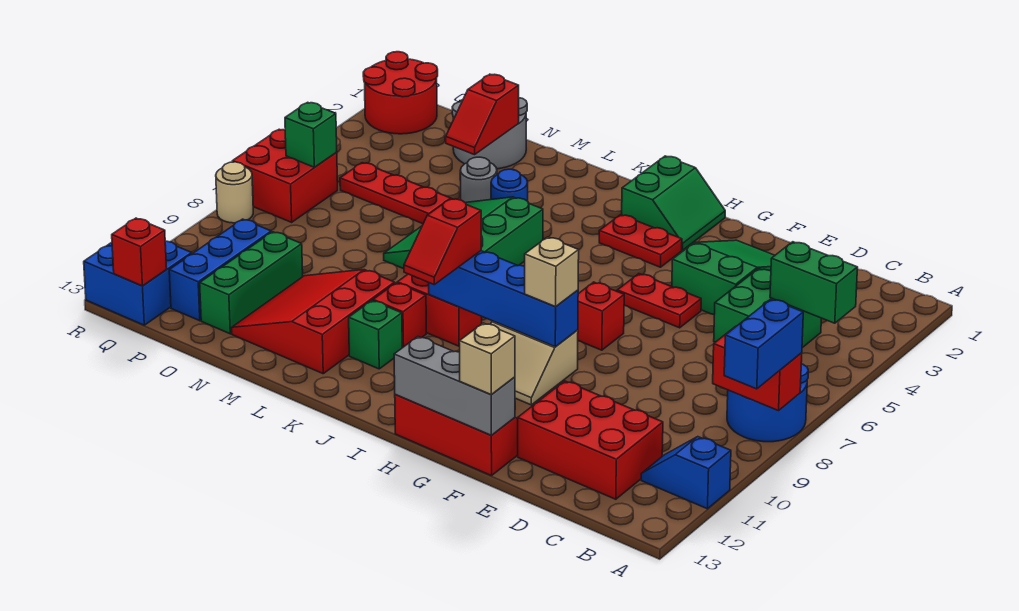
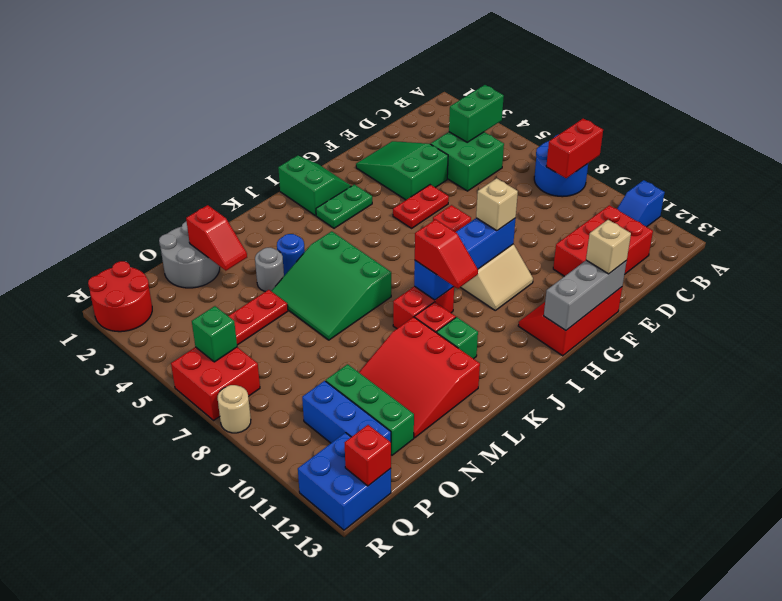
blue 1x2 brick [724,299,803,389] -> none
red 1x2 plate [599,215,682,267] -> green 1x2 plate [316,184,372,228]

